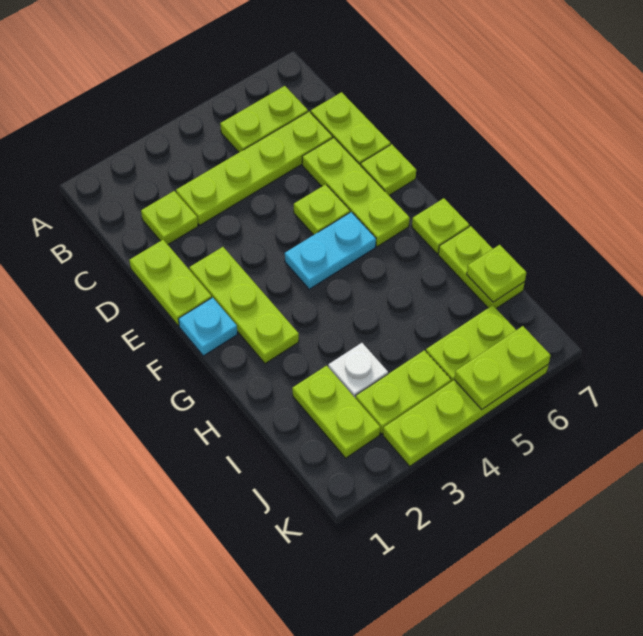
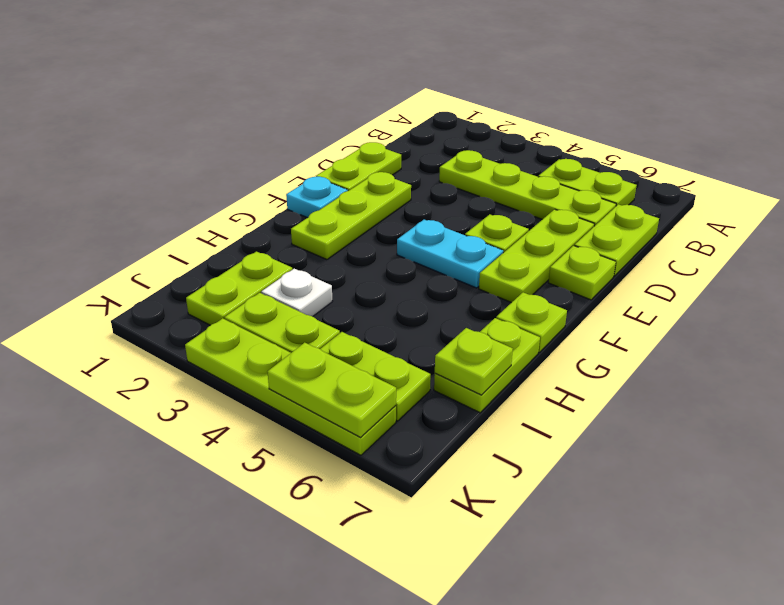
lime 1x1 plate [141,191,198,244] -> none

